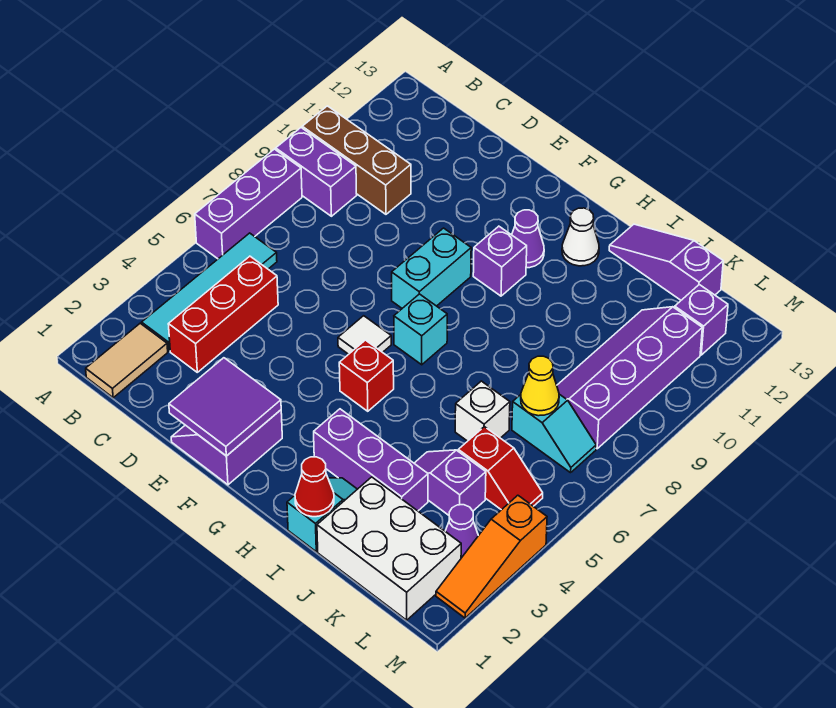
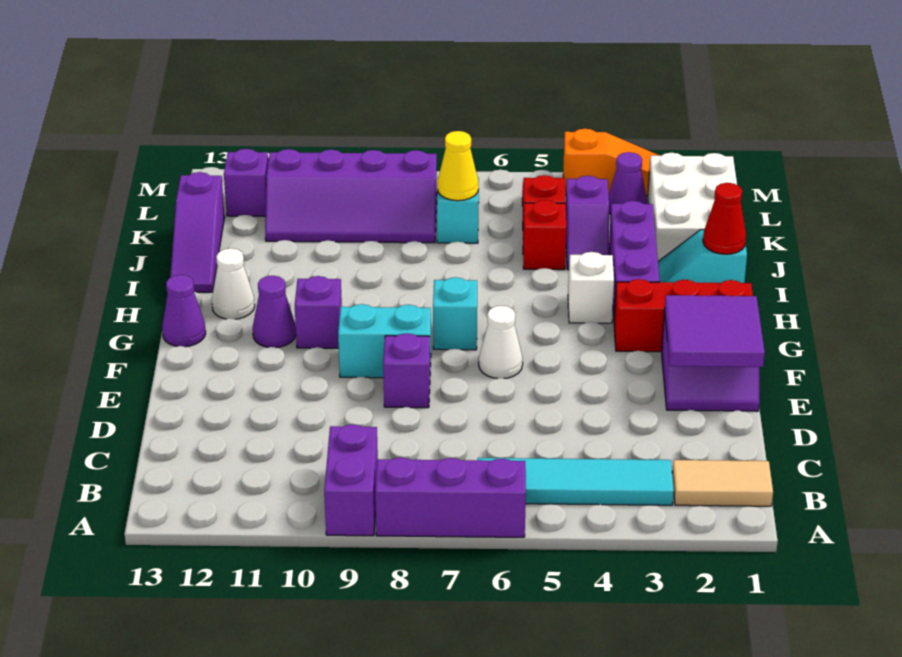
brown 1x3 brick [302,106,411,214] -> none
red 1x3 brick [168,256,278,372] -> red 1x3 brick moved to [614,279,753,352]
none -> purple 1x1 brick [383,333,430,408]
white 1x1 tile [338,316,391,354] -> white 1x1 cone [479,306,523,379]
red 1x1 brick [339,340,394,411] -> red 1x1 brick moved to [523,200,566,270]
none -> purple 1x1 cone [162,275,206,347]
white 1x1 brick [455,381,510,441] -> white 1x1 brick moved to [568,252,614,323]

